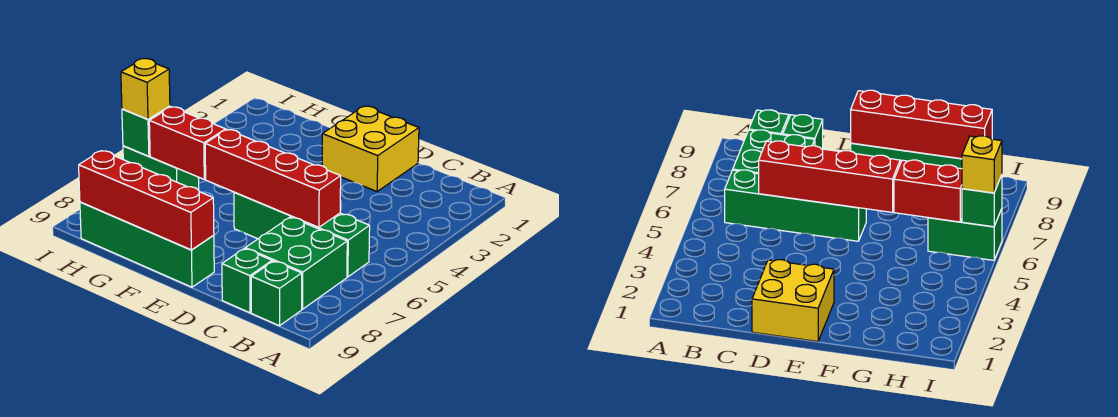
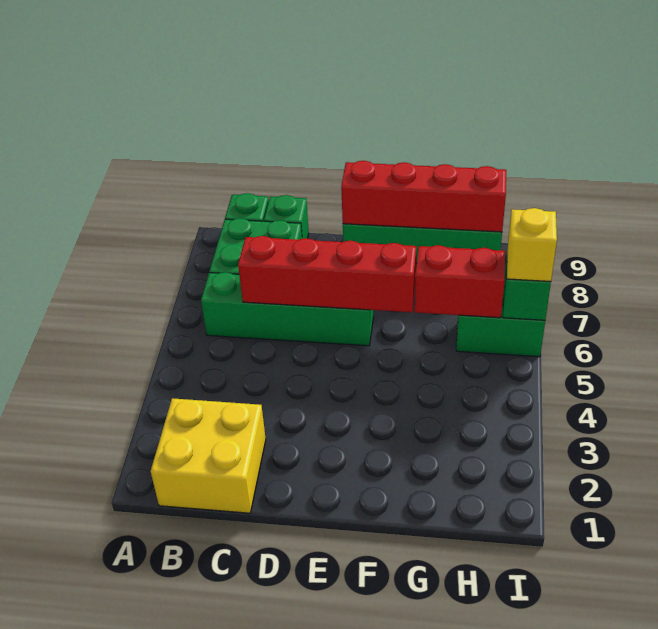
yellow 2x2 brick [322,106,419,192] -> yellow 2x2 brick moved to [151,398,266,513]

